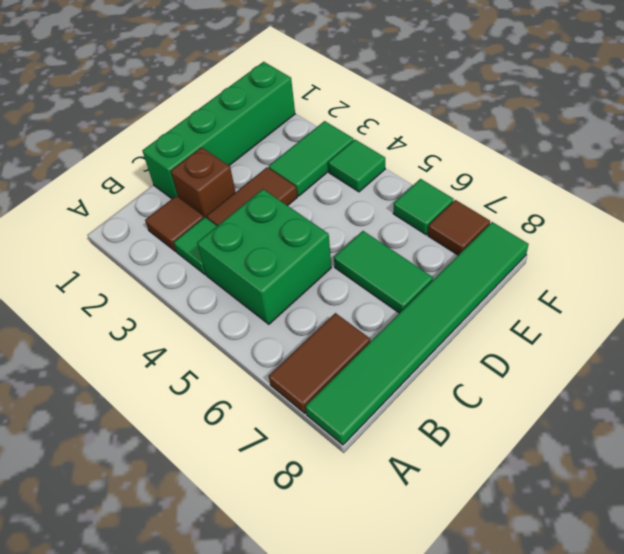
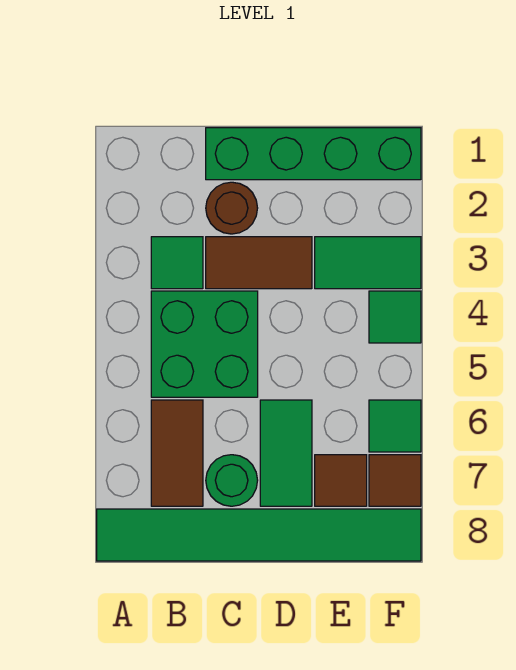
brown 1x2 tile [269,313,370,413] -> brown 1x2 tile turned to [151,400,203,506]
brown 1x1 tile [145,196,204,251] -> brown 1x1 tile moved to [315,455,367,506]
brown 1x1 brick [171,147,235,218] -> brown 1x1 round brick [206,182,258,234]
none -> green 1x1 round brick [206,455,258,506]

